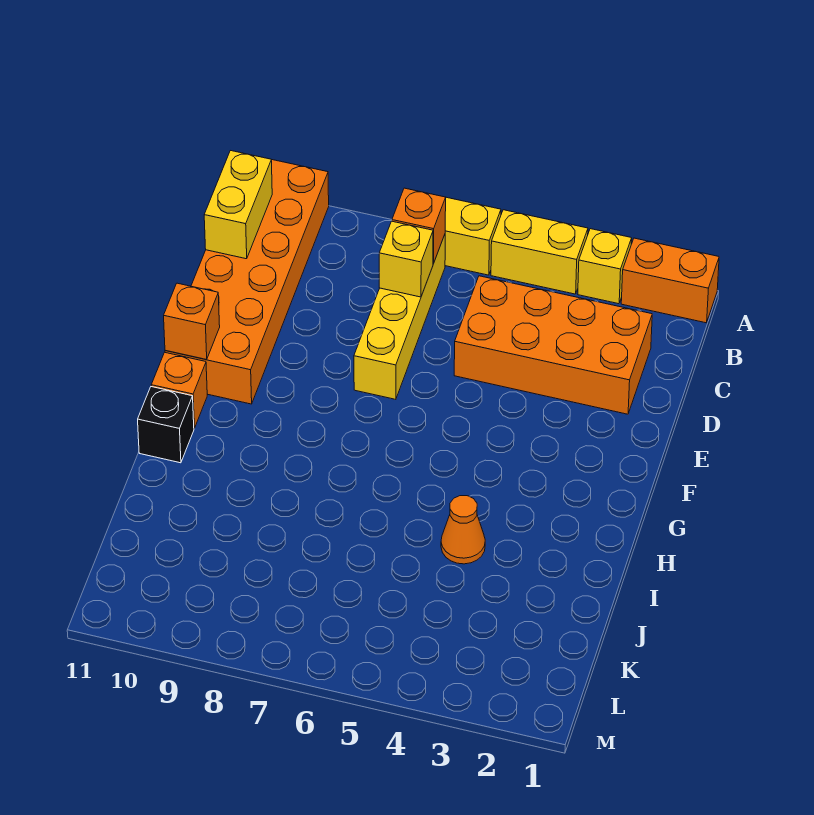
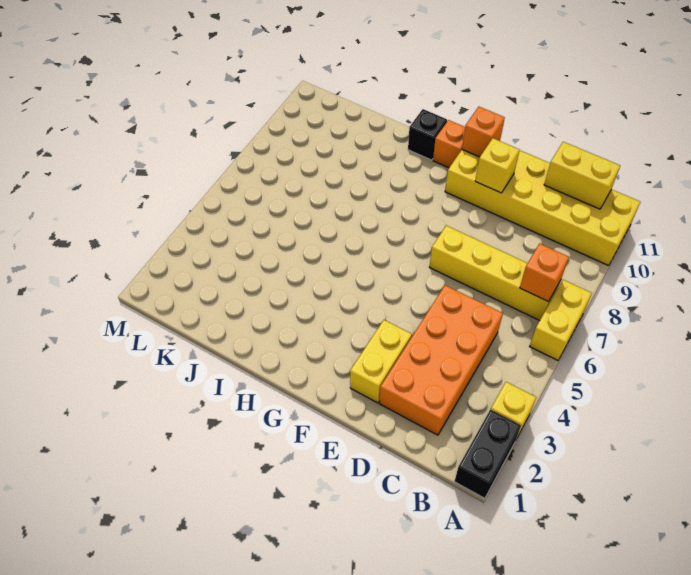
orange 1x2 brick [621,238,719,323] -> black 1x2 brick [454,410,521,498]
yellow 1x2 brick [491,210,588,294] -> yellow 1x2 brick moved to [350,320,412,403]
orange 2x6 brick [165,160,329,404] -> yellow 2x6 brick [445,150,640,266]
yellow 1x1 brick [379,221,433,297] -> yellow 1x1 brick moved to [475,138,519,193]
orange 1x1 cone [441,496,485,564] -> none

